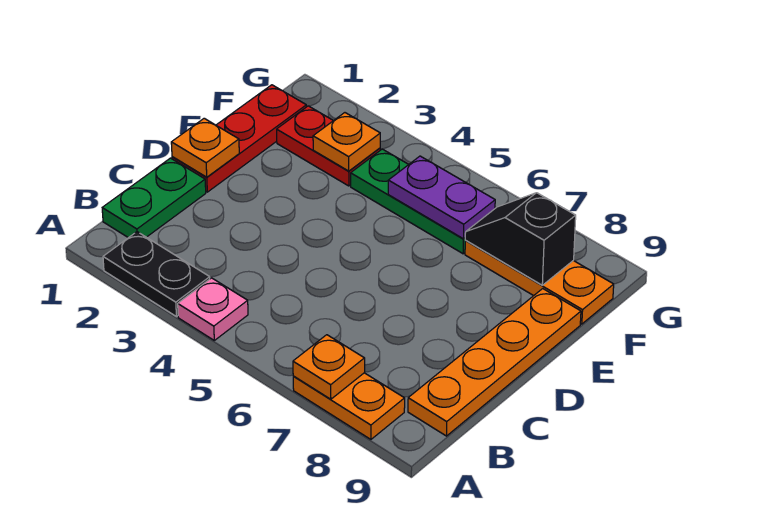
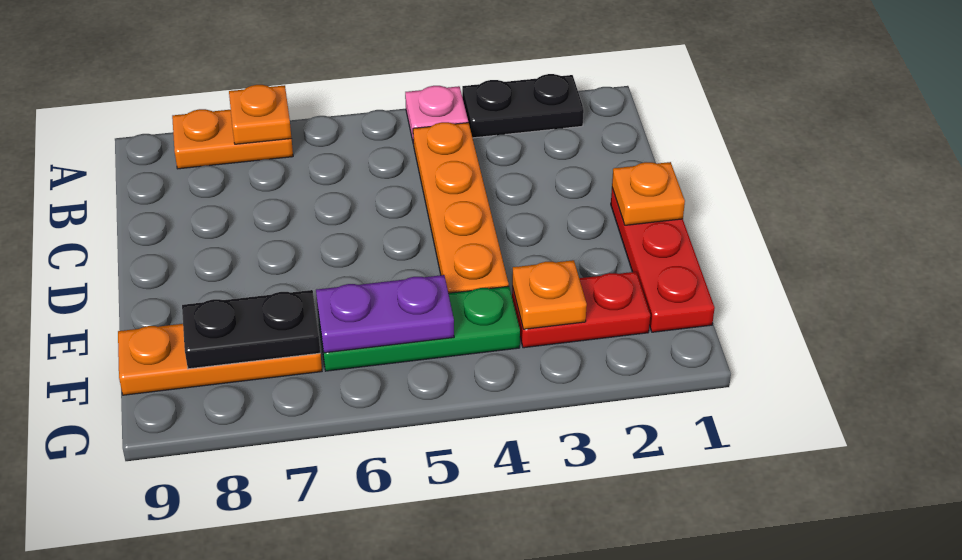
green 1x2 plate [102,158,206,238] -> none
orange 1x4 plate [408,289,581,436] -> orange 1x4 plate moved to [413,122,509,293]
black 1x2 slope [465,193,576,285] -> black 1x2 plate [182,290,320,369]

